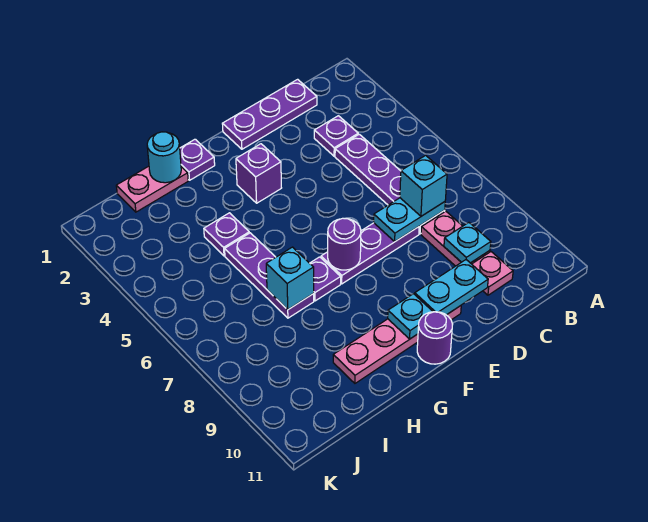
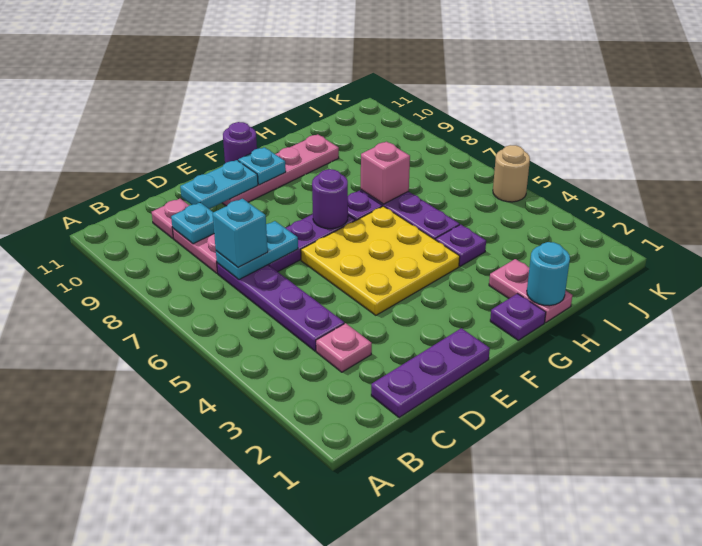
purple 1x1 plate [314,116,358,156] -> pink 1x1 plate [316,323,372,372]
none -> yellow 3x3 plate [301,206,460,315]
purple 1x1 brick [236,144,281,203] -> none
pink 1x2 plate [116,166,188,212] -> pink 1x2 plate turned to [489,259,572,323]
cyan 1x1 brick [266,247,314,310] -> pink 1x1 brick [361,142,410,204]
none -> tan 1x1 round brick [493,145,530,202]

